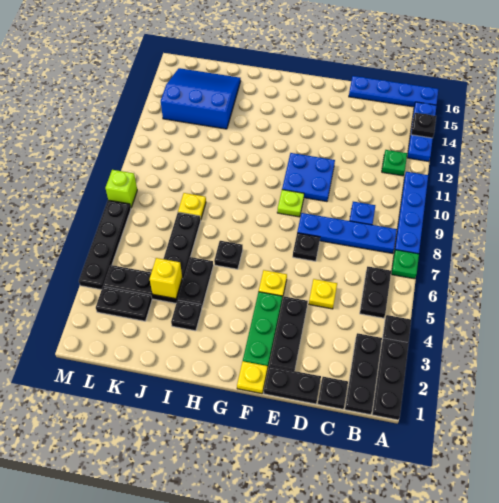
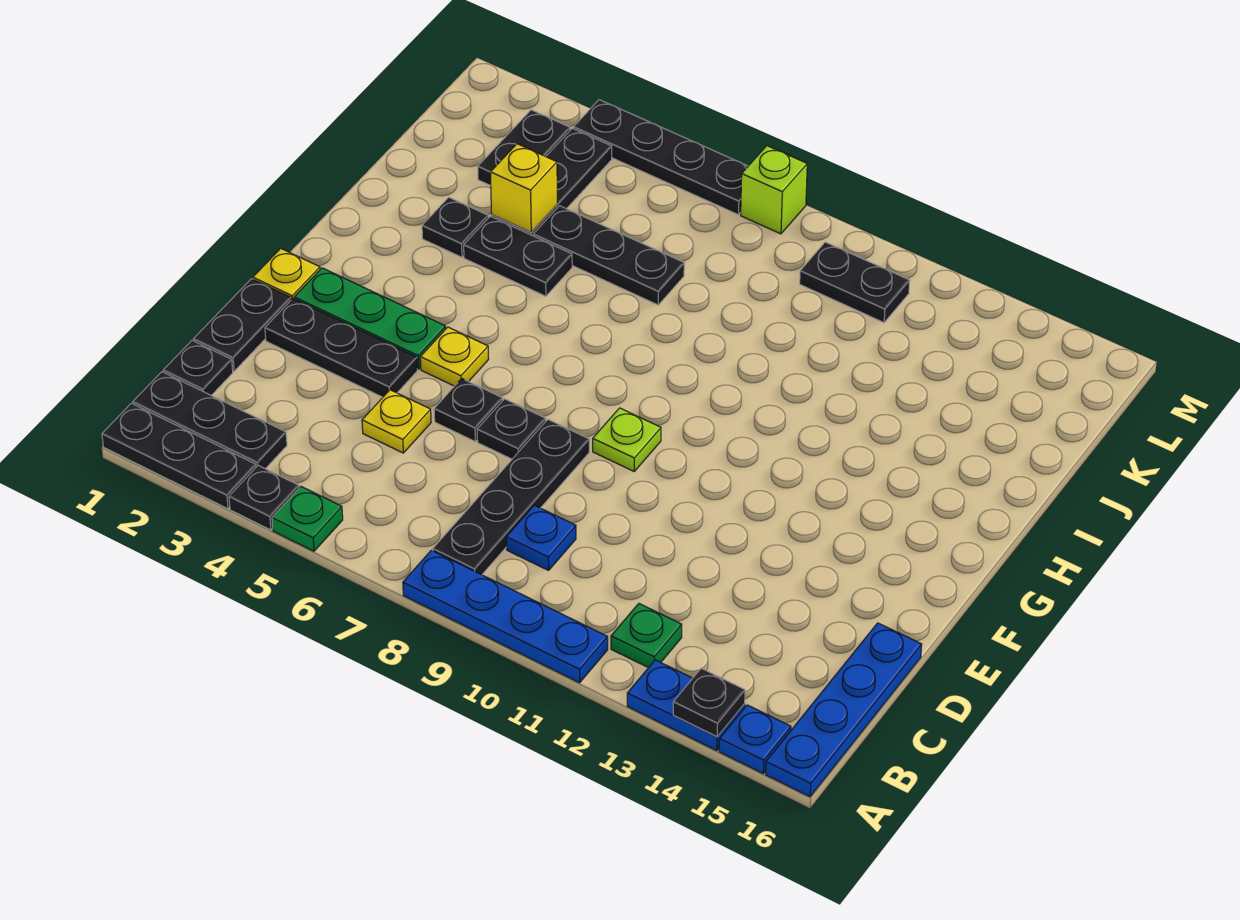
green 1x1 plate [391,250,419,279] -> green 1x1 plate moved to [272,487,343,551]
black 1x2 plate [360,267,391,318] -> black 1x2 plate moved to [800,242,910,323]
blue 1x4 plate [297,213,397,254] -> black 1x4 plate [433,420,589,575]
blue 2x2 plate [282,153,335,202] -> none
black 1x1 plate [214,241,243,269] -> black 1x1 plate moved to [434,379,503,441]
yellow 1x1 plate [178,193,206,220] -> none
blue 3x3 slope [161,68,241,129] -> none

